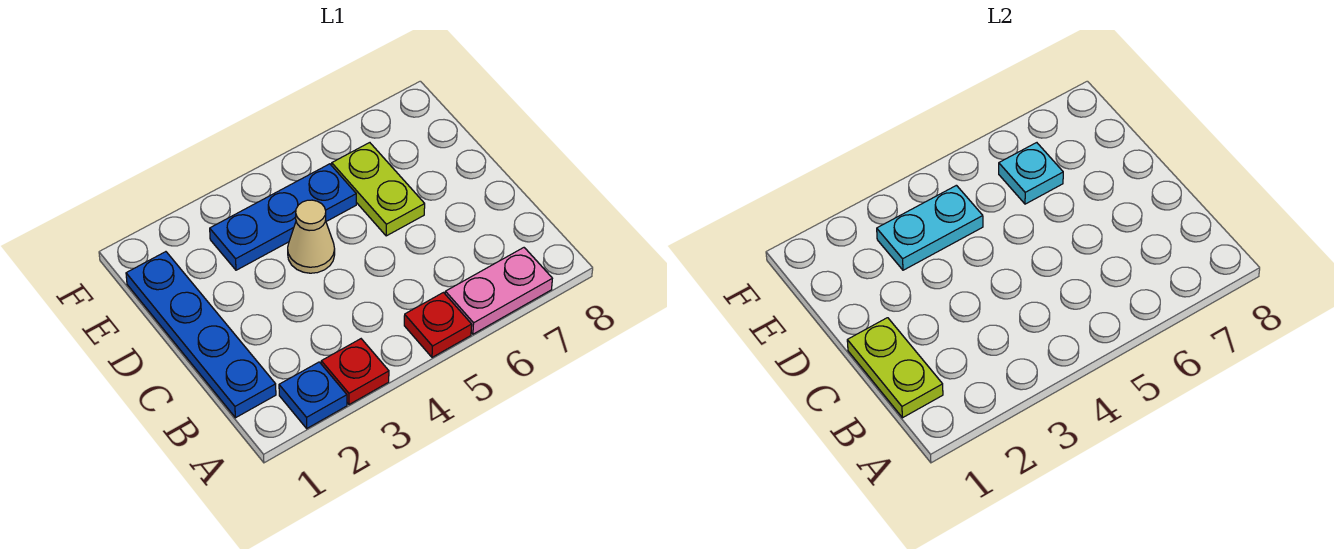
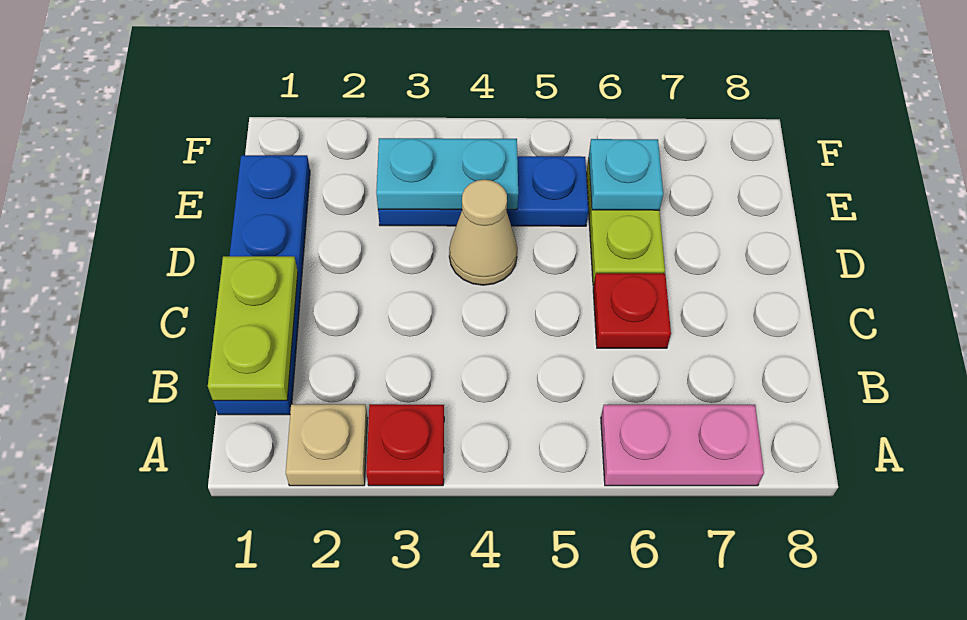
blue 1x1 plate [279,362,347,428] -> tan 1x1 plate [286,404,368,486]
red 1x1 plate [404,293,472,357] -> red 1x1 plate moved to [593,273,671,348]

